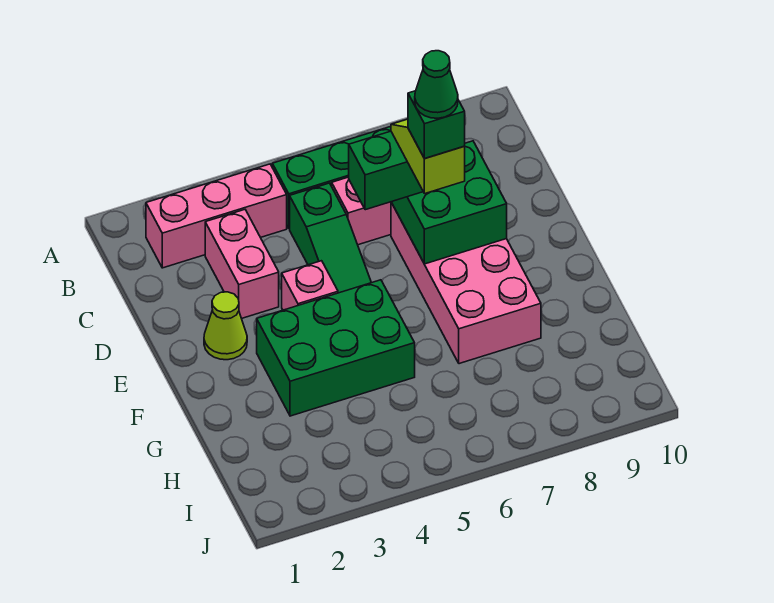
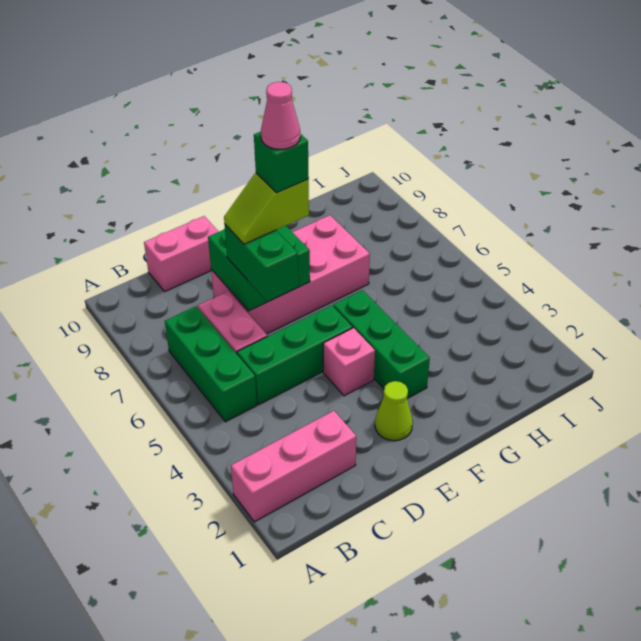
pink 1x3 brick [146,164,287,268] -> pink 1x3 brick turned to [231,411,356,522]
pink 1x2 brick [205,210,279,318] -> pink 1x2 brick moved to [144,216,219,291]
green 1x3 slope [290,183,371,293] -> green 1x3 brick [237,305,352,404]
green 1x1 cone [415,51,458,118] -> pink 1x1 cone [261,82,300,149]
green 2x3 brick [257,280,415,416] -> green 1x3 brick [333,290,430,399]

